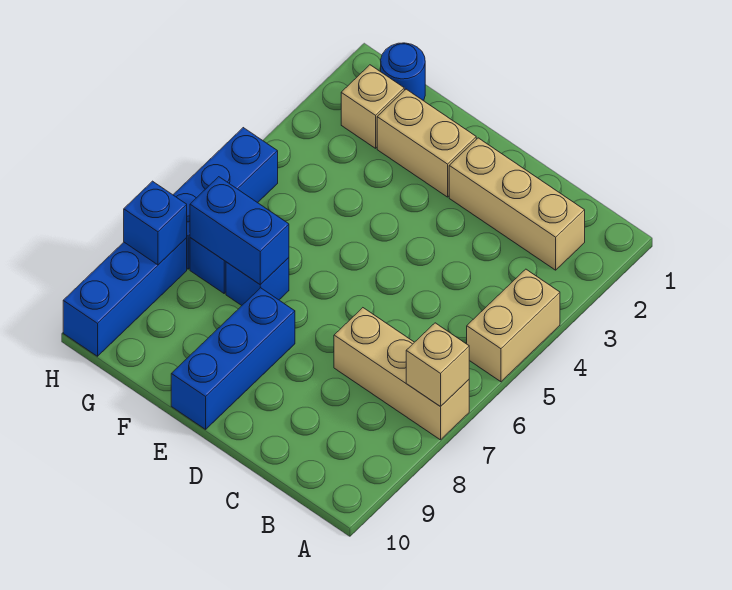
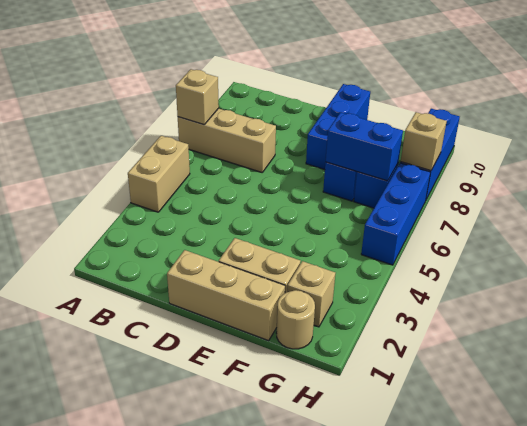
tan 1x3 brick [449,138,585,270] -> tan 1x3 brick moved to [167,250,285,341]
blue 1x1 round brick [381,43,425,101] -> tan 1x1 round brick [276,290,315,349]
blue 1x1 brick [124,181,187,265] -> tan 1x1 brick [401,112,447,171]

